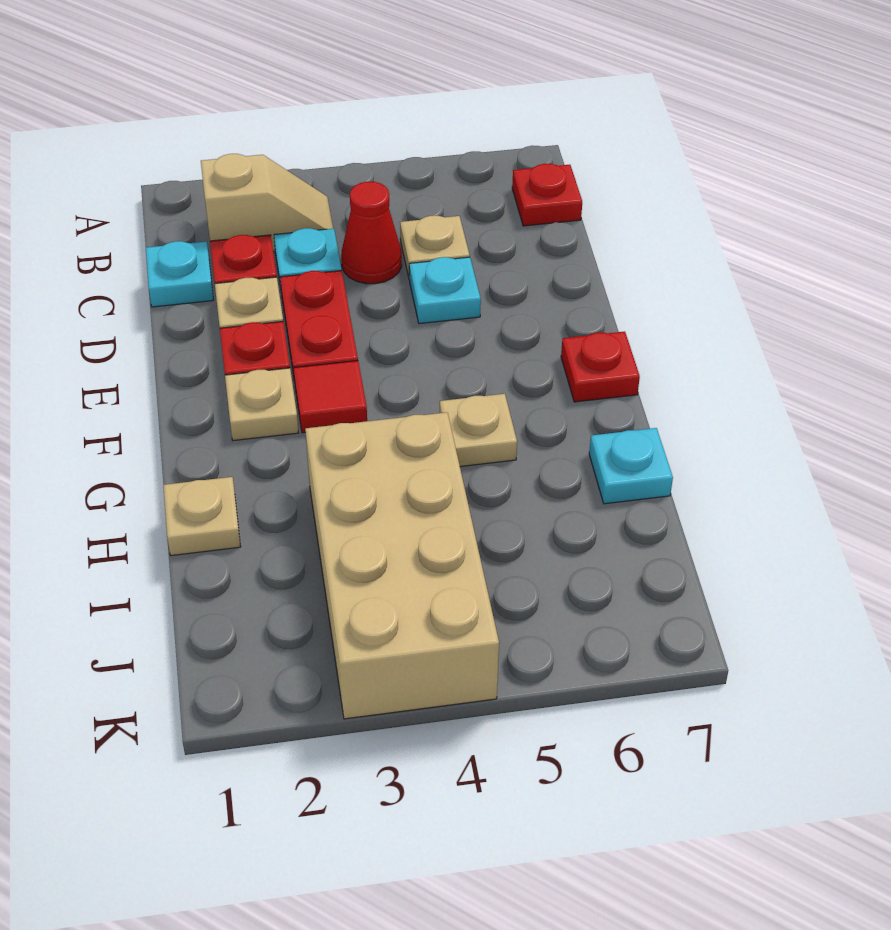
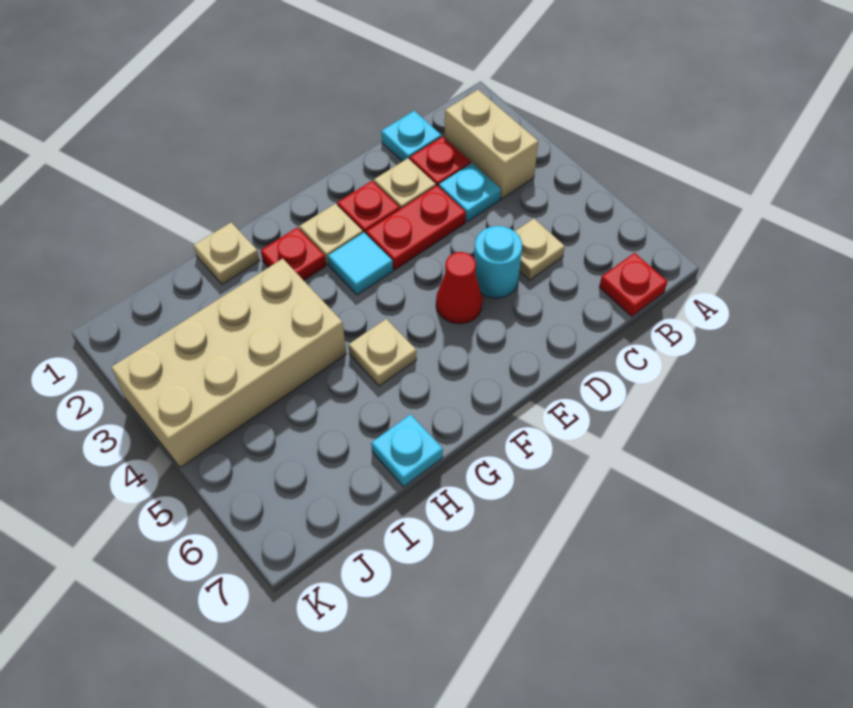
tan 1x2 slope [201,154,333,252] -> tan 1x2 brick [444,90,538,199]
red 1x1 cone [341,182,402,284] -> red 1x1 cone moved to [436,252,483,324]
cyan 1x1 plate [409,257,481,324] -> cyan 1x1 round brick [474,226,522,298]
red 1x1 tile [294,361,367,433] -> cyan 1x1 tile [328,233,393,295]
red 1x1 plate [561,332,640,402] -> red 1x1 plate moved to [261,227,326,280]

